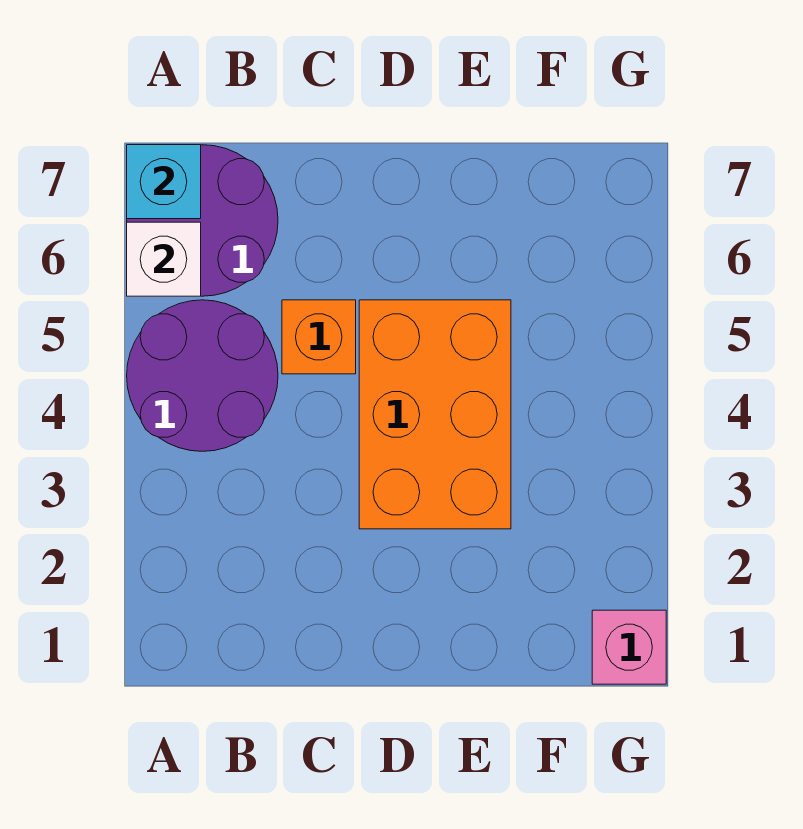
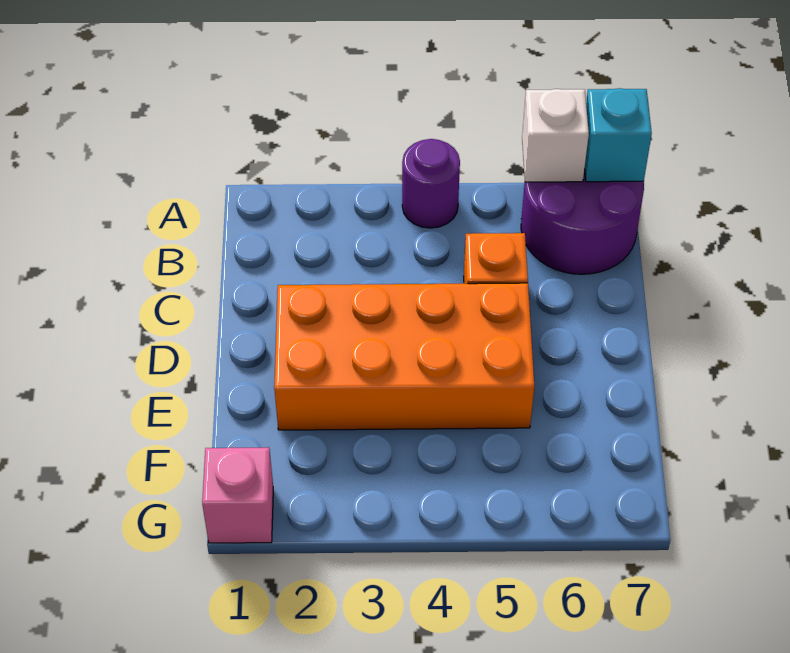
purple 2x2 round brick [127,300,278,451] -> purple 1x1 round brick [402,139,460,228]
orange 2x3 brick [359,300,511,529] -> orange 2x4 brick [274,283,534,430]

